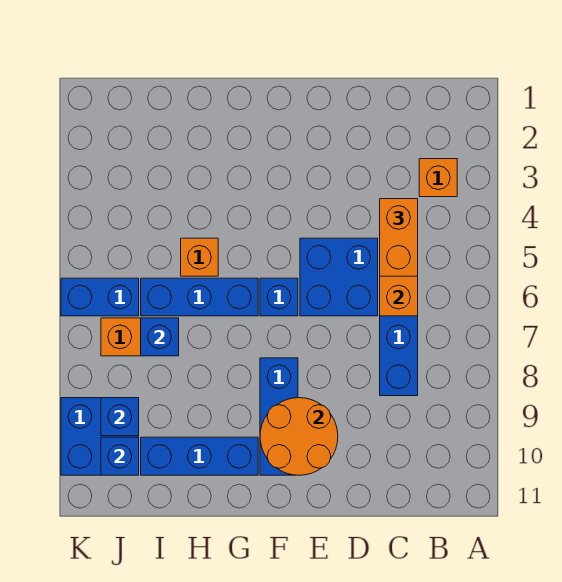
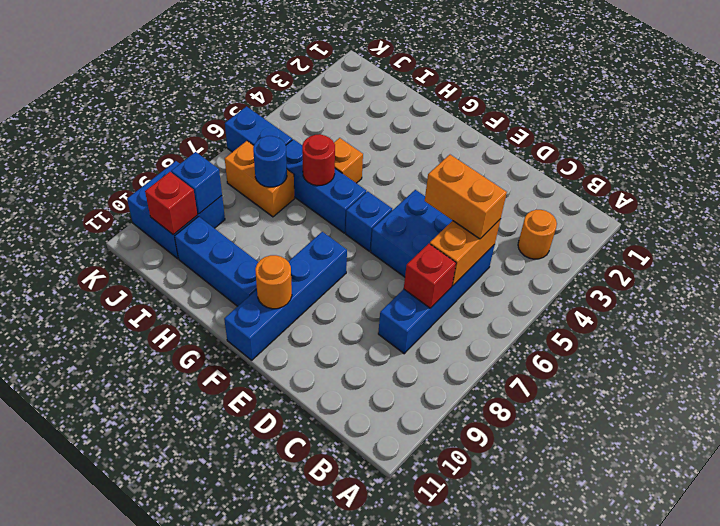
orange 1x1 brick [419,159,457,197] -> orange 1x1 round brick [518,210,557,259]
orange 1x2 brick [380,199,418,276] -> orange 1x2 brick turned to [425,155,507,239]
none -> red 1x1 brick [404,244,456,308]
orange 2x2 round brick [260,398,338,475] -> orange 1x1 round brick [255,255,292,309]
blue 1x3 brick [260,358,298,475] -> blue 1x4 brick [224,232,347,360]
none -> red 1x1 round brick [302,134,335,186]
blue 1x1 brick [141,318,179,356] -> blue 1x1 round brick [253,136,287,187]
blue 1x1 brick [101,437,139,475] -> red 1x1 brick [145,172,197,235]

